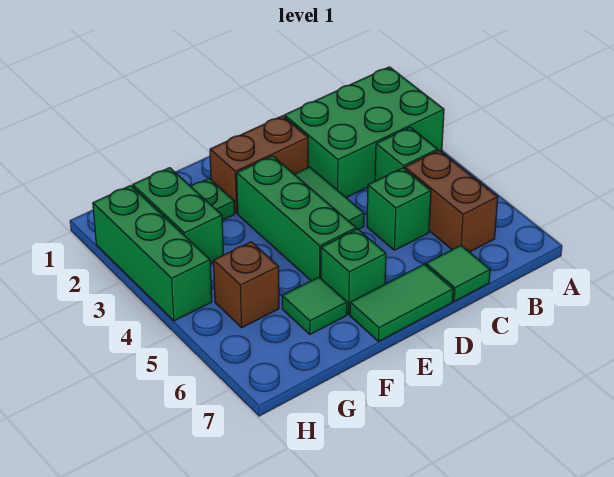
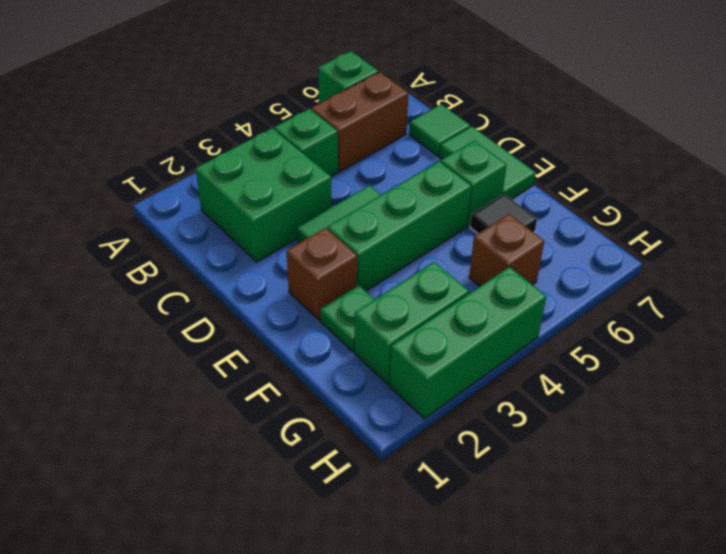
green 2x3 brick [284,67,444,198] -> green 2x2 brick [196,128,332,262]
green 1x1 brick [367,168,431,250] -> green 1x1 brick moved to [318,51,378,103]
brown 1x2 brick [210,116,308,213] -> brown 1x1 brick [287,228,357,320]
green 1x1 tile [282,277,347,334] -> black 1x1 tile [470,194,537,233]

